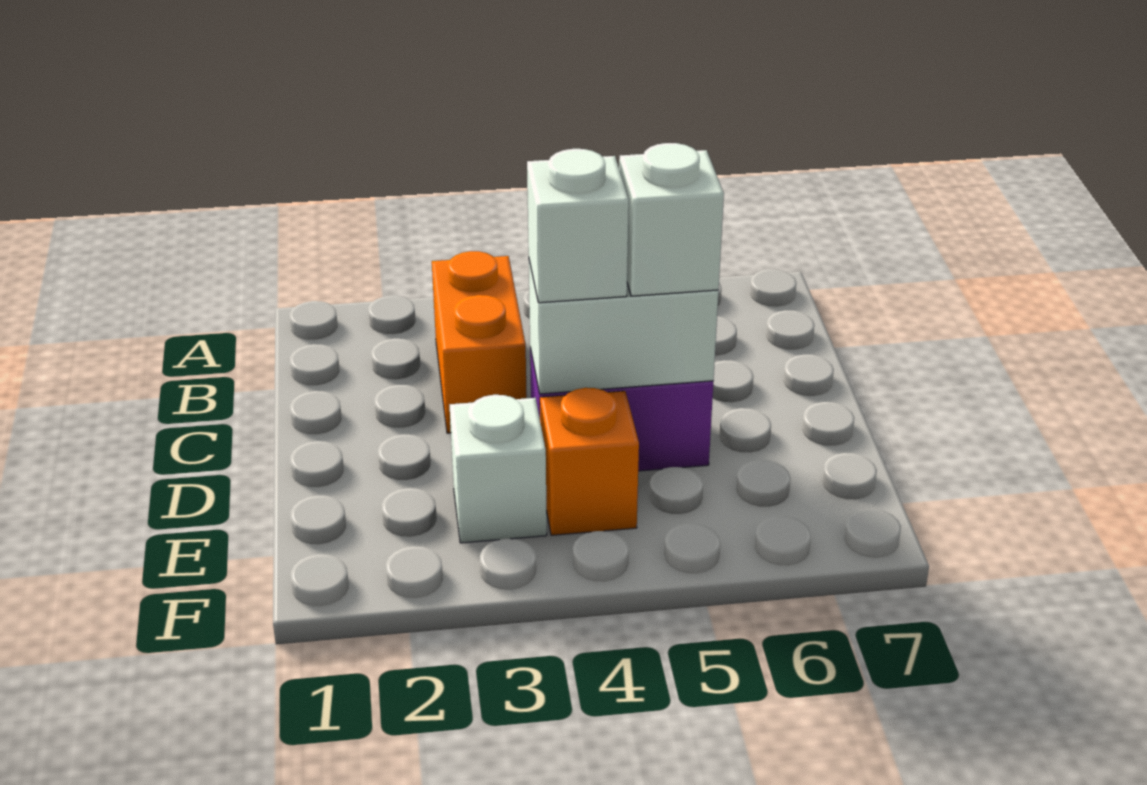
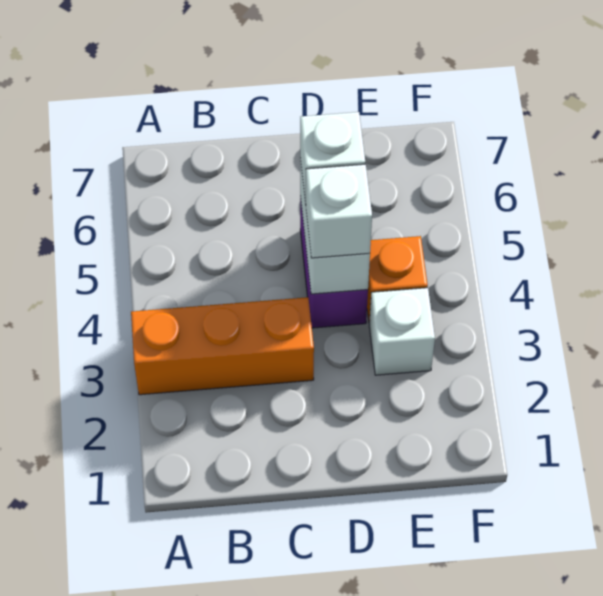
orange 1x2 brick [432,251,527,433] -> orange 1x3 brick [131,297,314,395]

